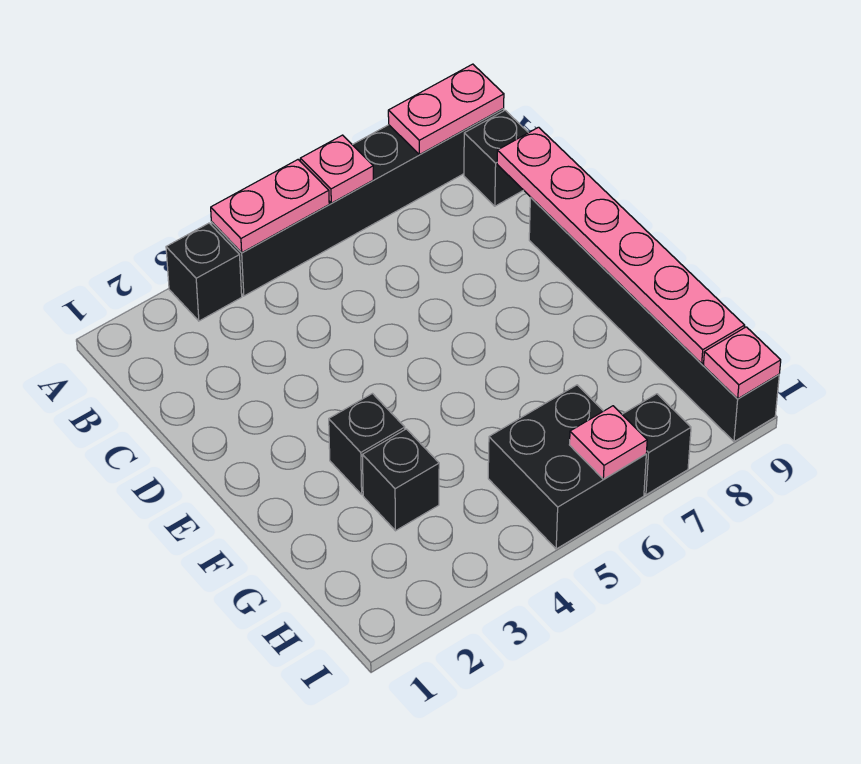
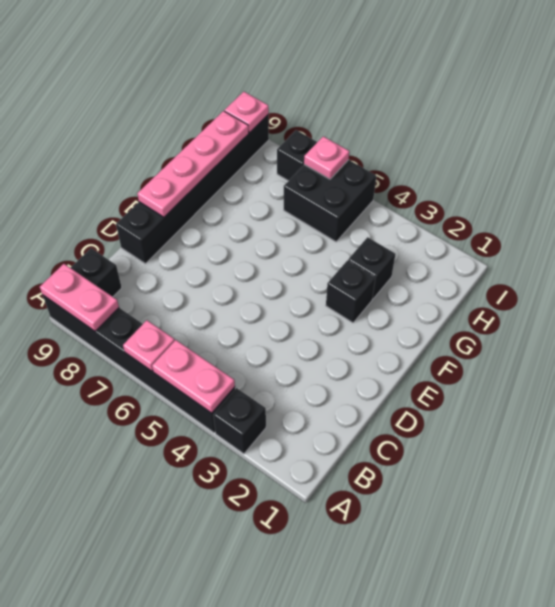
pink 1x6 plate [497,127,745,364] -> pink 1x4 plate [137,111,249,217]

